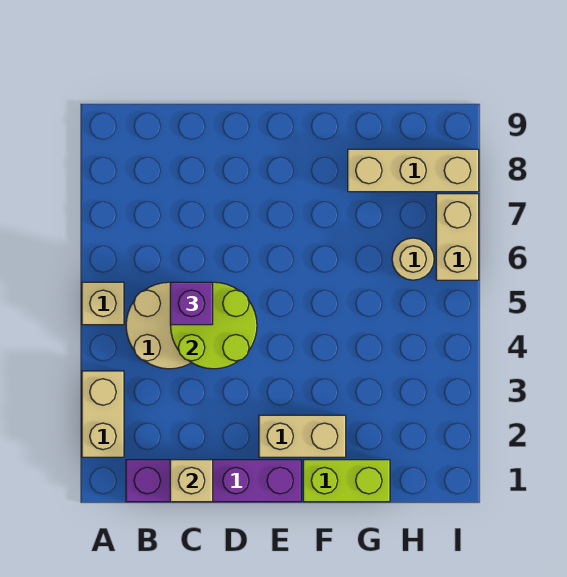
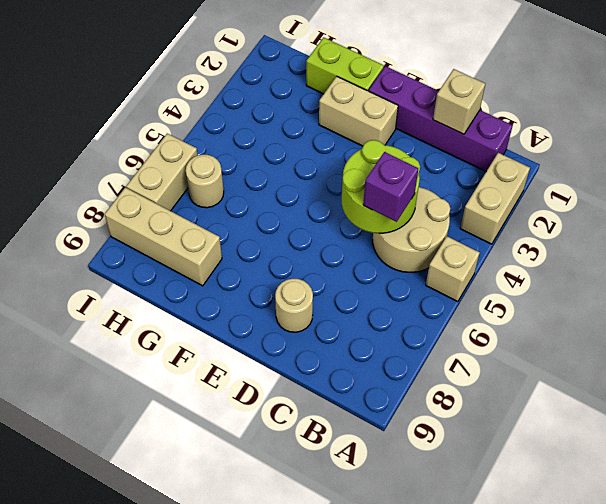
none -> tan 1x1 round brick [275,279,313,332]

